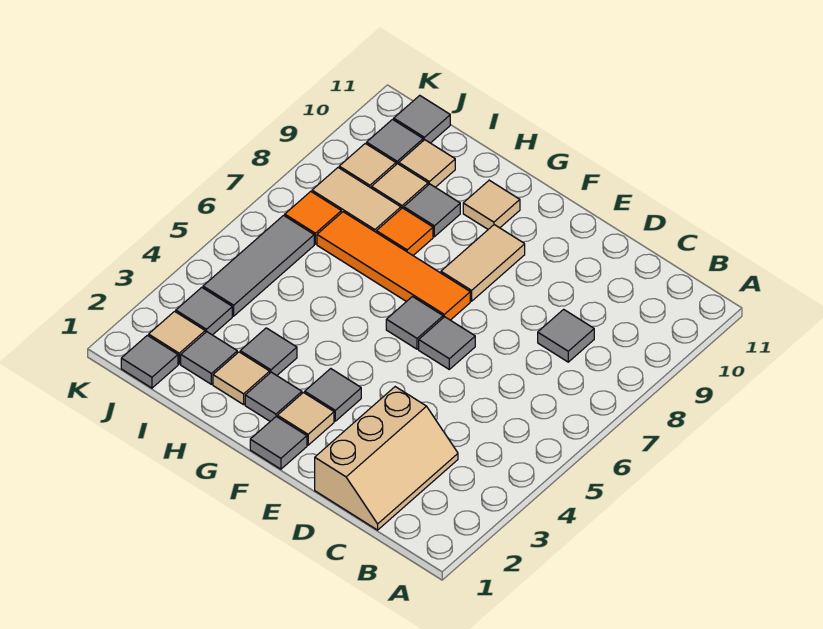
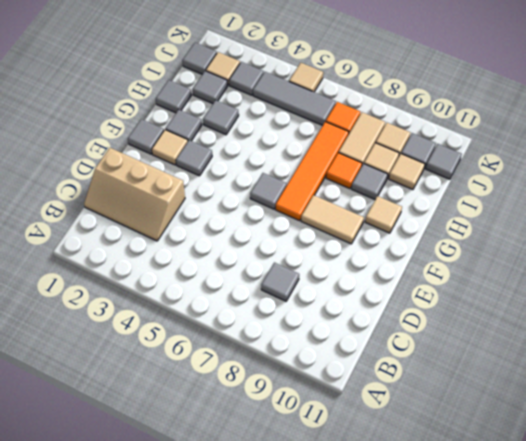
grey 1x1 tile [419,317,475,369] -> grey 1x1 tile moved to [156,80,191,113]
tan 1x1 tile [213,352,270,405] -> tan 1x1 tile moved to [289,63,323,92]

